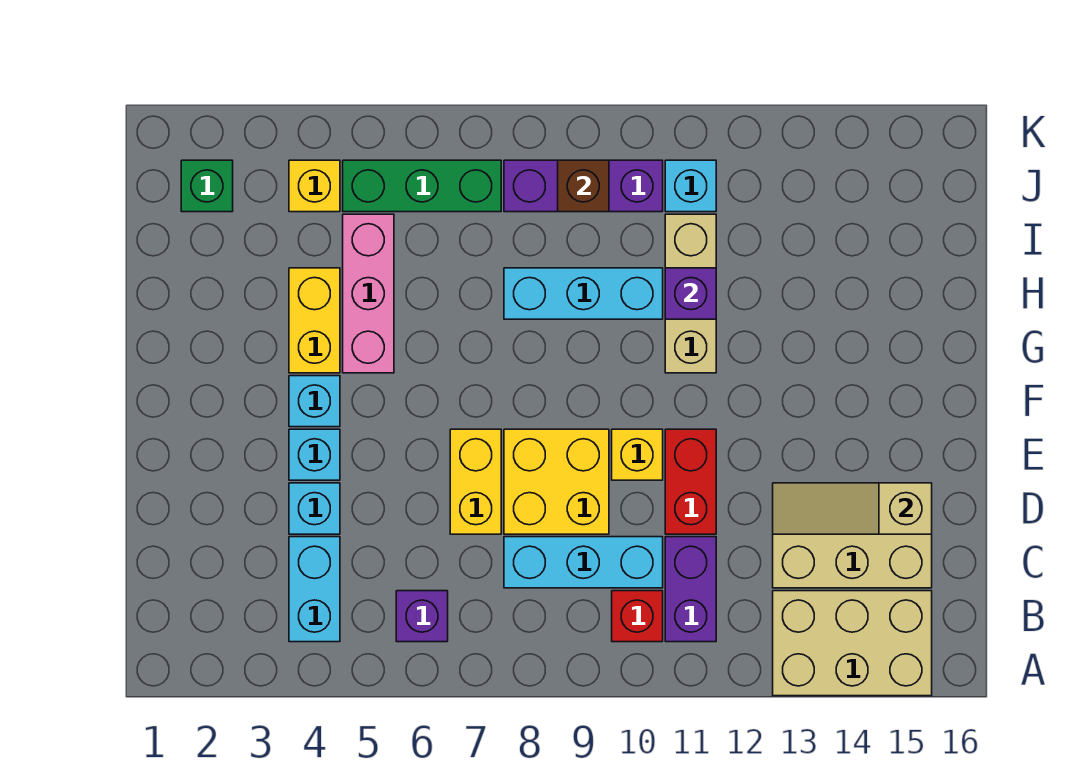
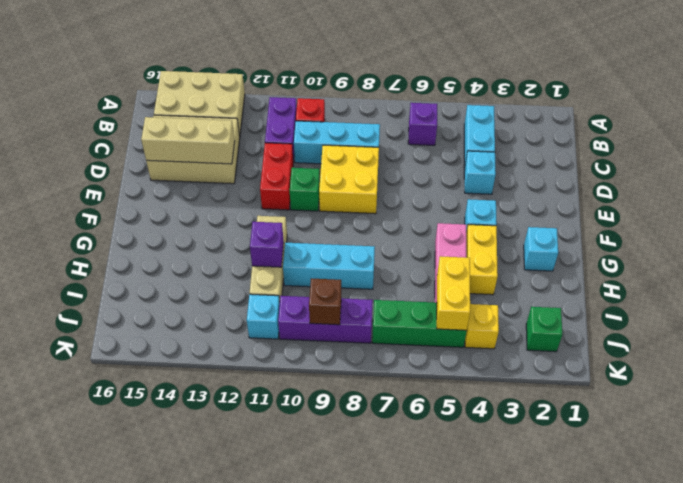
yellow 1x2 brick [450,429,501,534] -> yellow 1x2 brick moved to [437,256,470,330]
tan 1x3 slope [773,483,932,534] -> tan 1x3 brick [141,117,235,164]
cyan 1x1 brick [289,429,340,480] -> cyan 1x1 brick moved to [524,227,558,271]
yellow 1x1 brick [612,429,663,480] -> green 1x1 brick [290,168,320,211]

